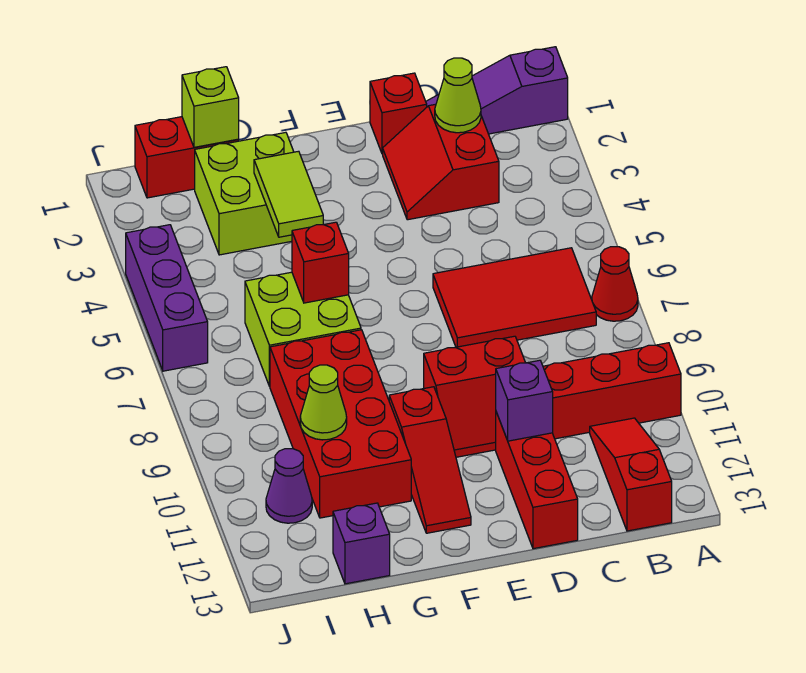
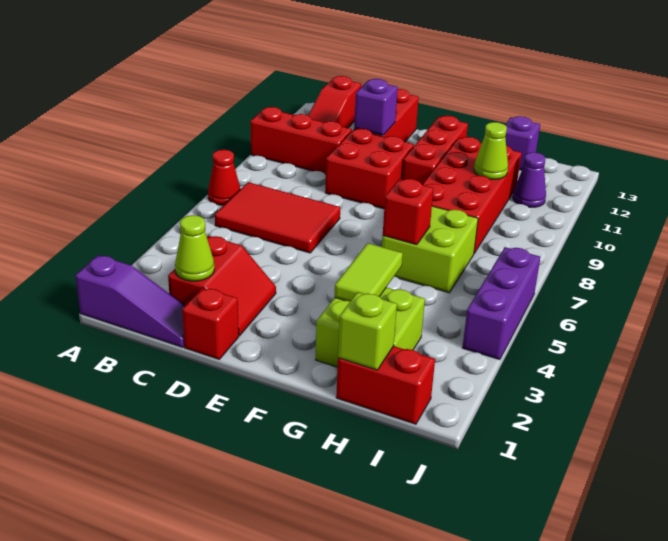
red 2x2 slope [424,336,525,457] -> red 2x2 brick [325,129,414,209]
red 1x3 slope [389,387,471,533] -> red 1x3 brick [402,116,468,184]

